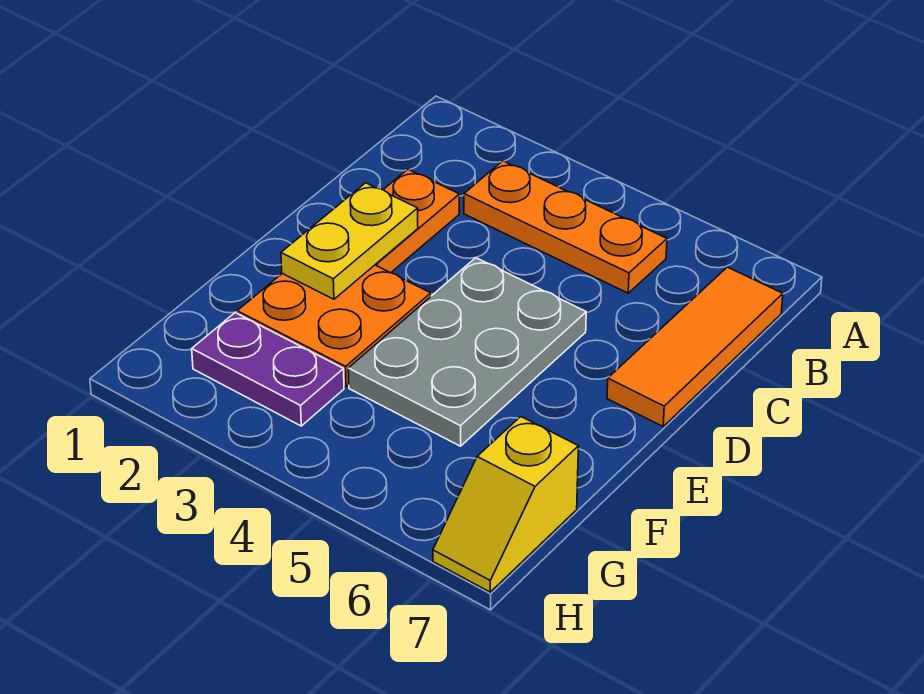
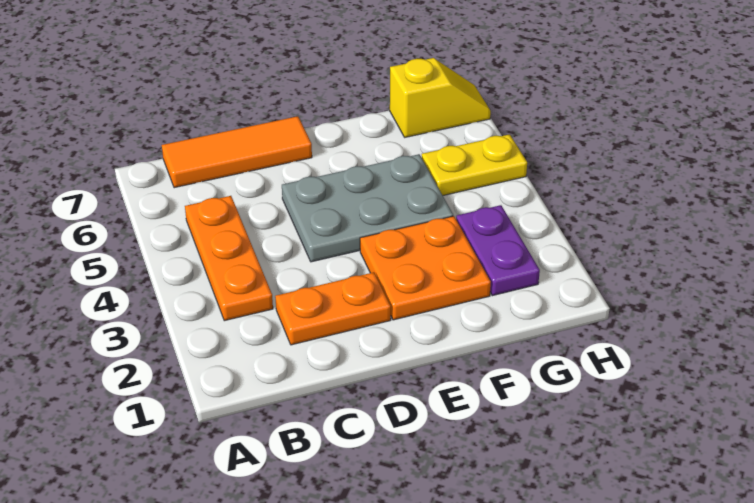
yellow 1x2 plate [281,183,418,299] -> yellow 1x2 plate moved to [422,134,527,195]

